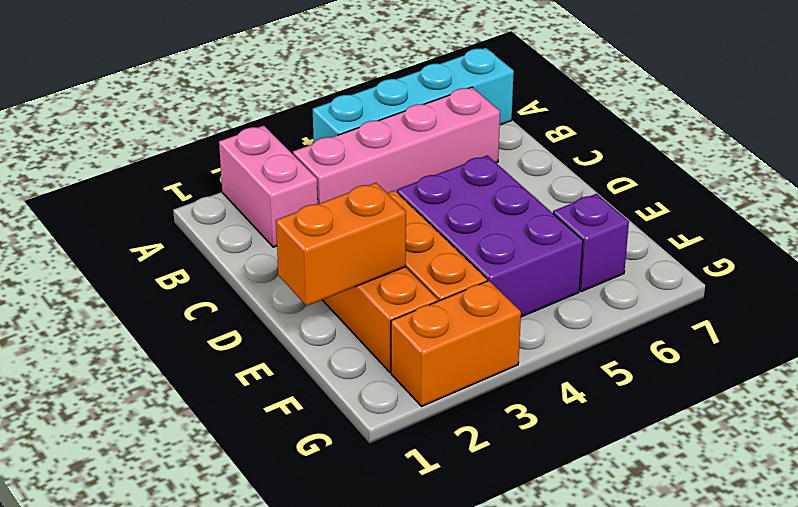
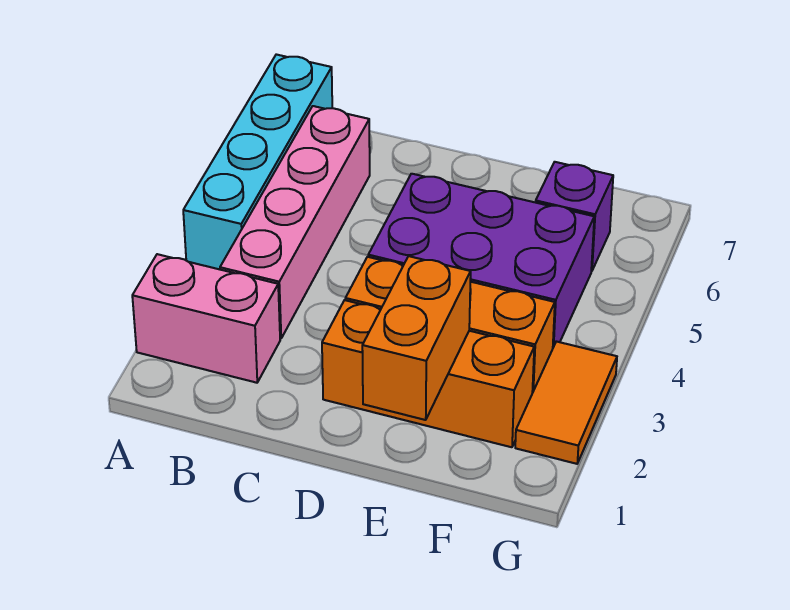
orange 1x2 brick [391,281,521,406] -> orange 1x2 tile [515,341,617,464]

